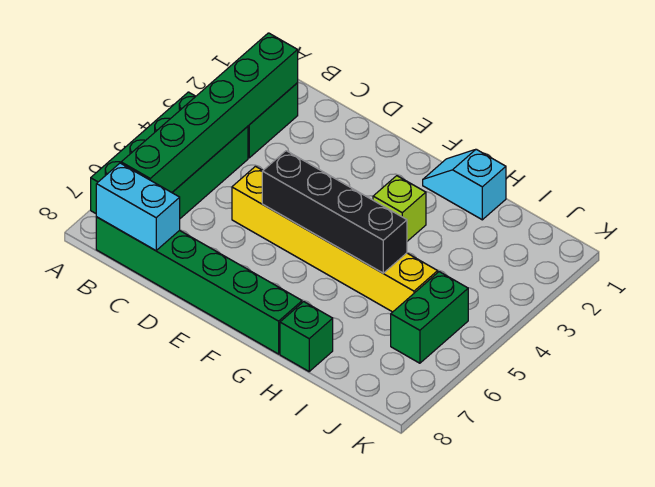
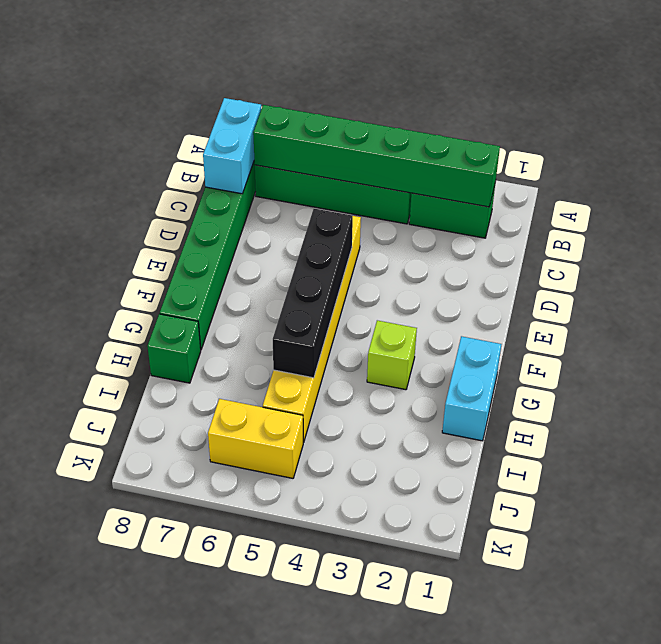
cyan 1x2 slope [423,149,506,220] -> cyan 1x2 brick [442,336,501,441]
green 1x2 brick [391,272,468,363] -> yellow 1x2 brick [208,399,304,478]

